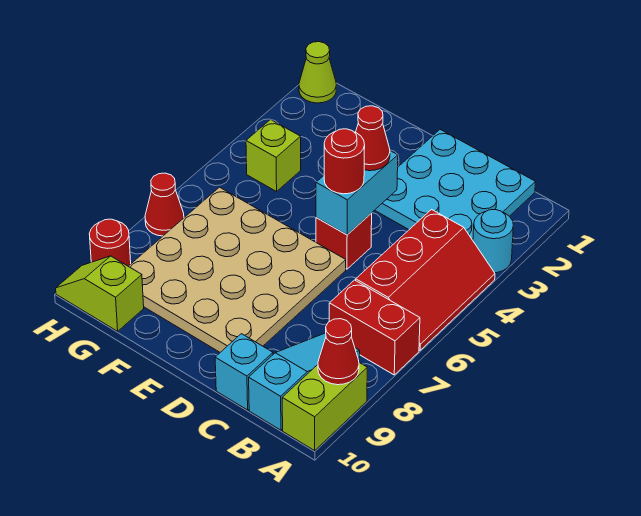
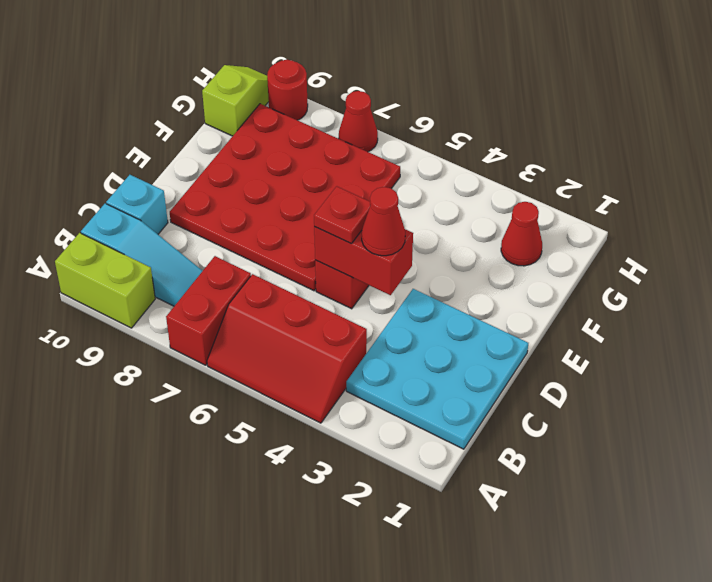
cyan 1x1 round brick [473,210,513,273] -> none
red 1x1 cone [318,319,359,385] -> red 1x1 cone moved to [501,202,542,266]
cyan 1x2 brick [316,151,398,235] -> red 1x2 brick [314,227,413,295]
red 1x1 round brick [324,129,365,194] -> red 1x1 plate [314,186,370,244]
tan 4x4 plate [128,187,346,352] -> red 4x4 plate [170,104,400,291]
lime 1x1 brick [246,119,301,192] -> none
lime 1x1 cone [299,42,336,103] -> none

